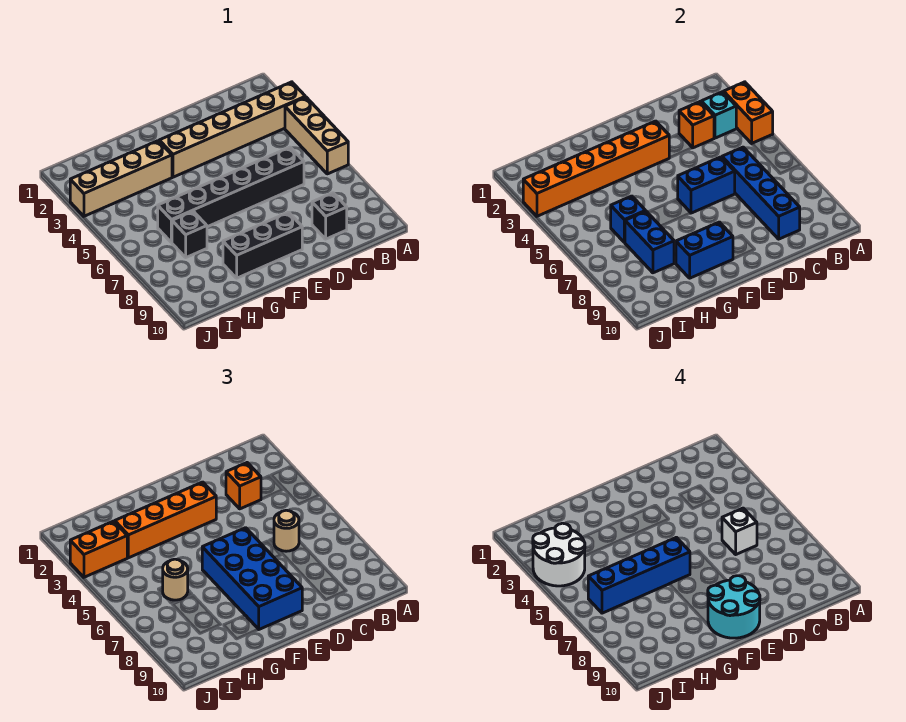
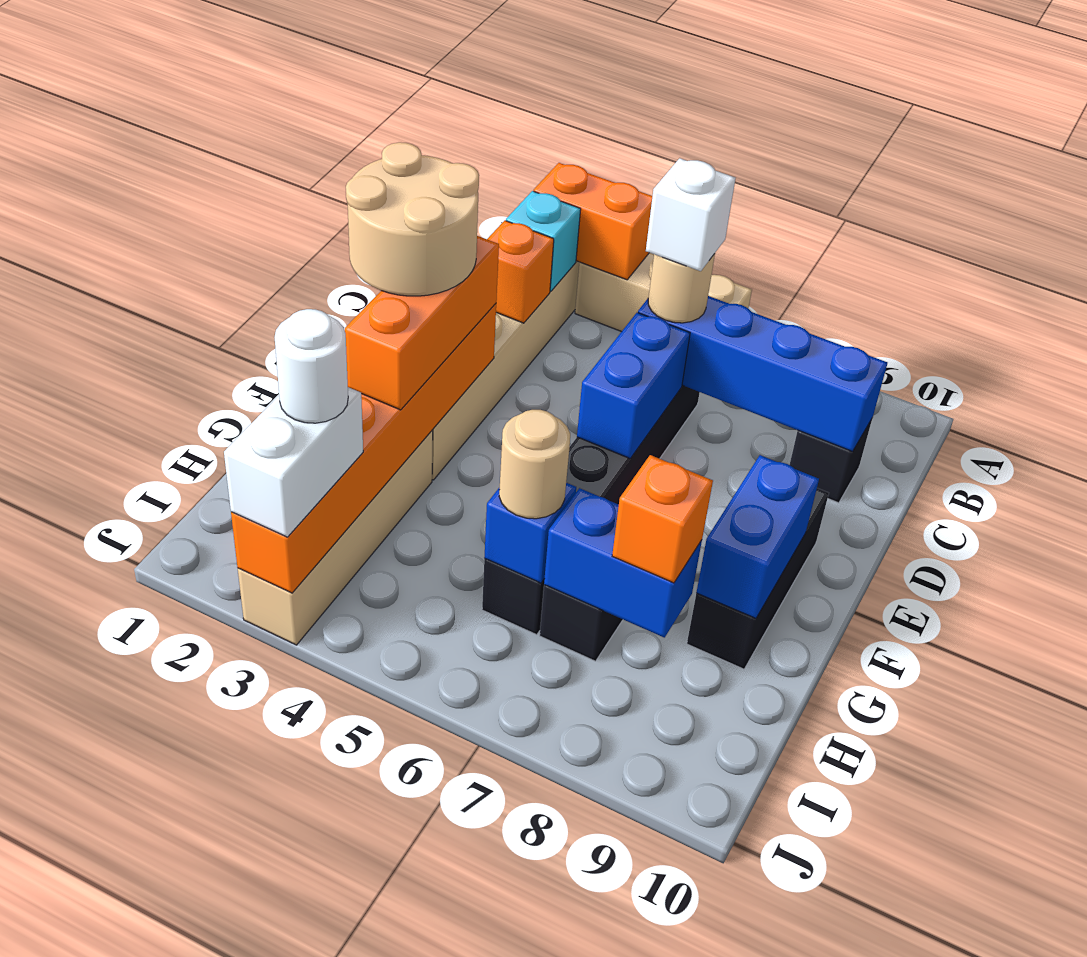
orange 1x1 brick [226,463,261,509] -> orange 1x1 brick moved to [612,455,713,583]
none -> tan 2x2 round brick [346,142,479,296]
orange 1x4 brick [115,482,216,558] -> orange 1x3 brick [345,236,499,410]
blue 2x4 brick [202,528,302,629] -> none
cyan 2x2 round brick [708,576,760,638] -> none
blue 1x4 brick [588,537,690,613] -> none
orange 1x2 brick [70,521,127,577] -> white 1x2 brick [224,387,363,537]
white 2x2 round brick [533,523,585,586] -> white 1x1 round brick [275,309,348,423]

